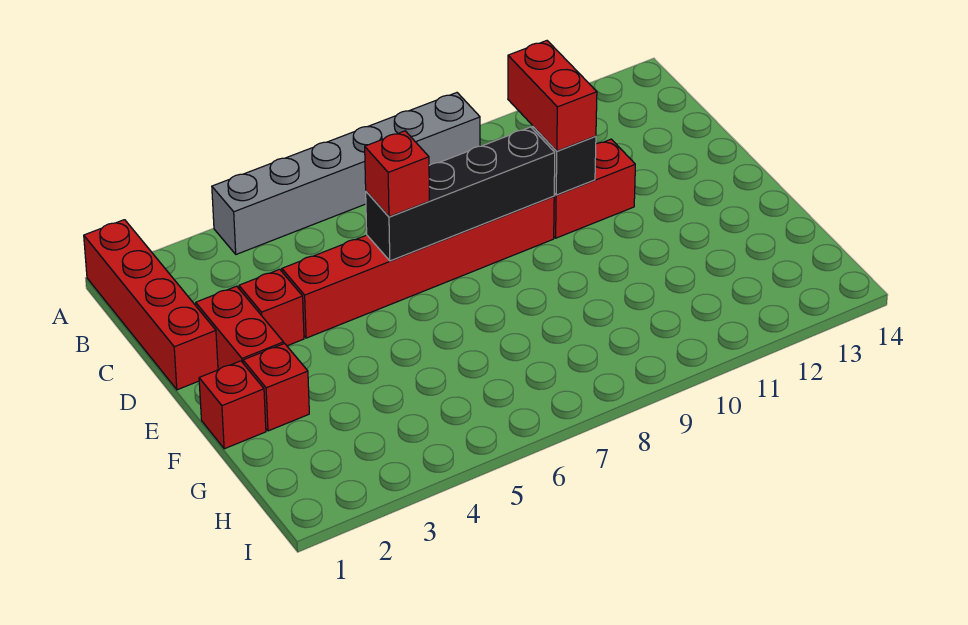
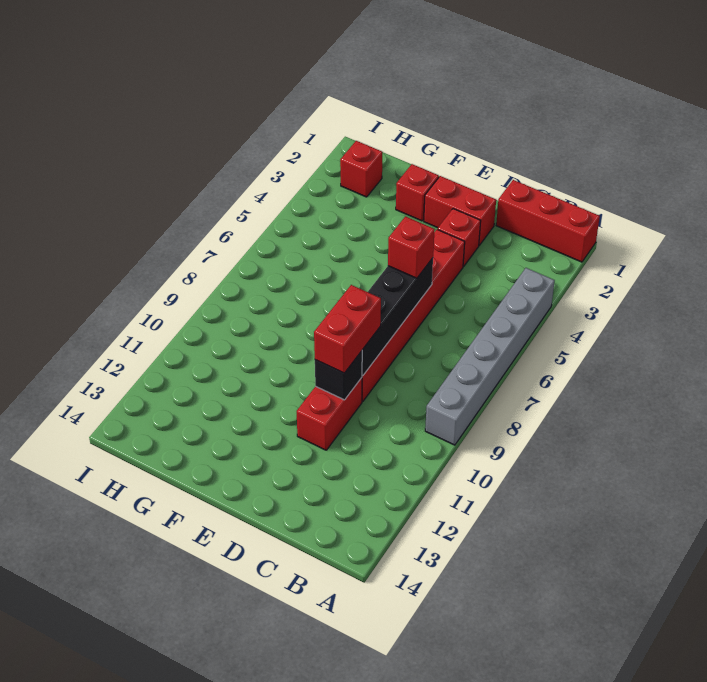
red 1x4 brick [84,220,218,390] -> red 1x3 brick [496,180,600,262]
red 1x2 brick [508,41,597,151] -> red 1x2 brick turned to [314,285,381,373]
red 1x1 brick [199,361,266,449] -> red 1x1 brick moved to [340,141,382,197]

